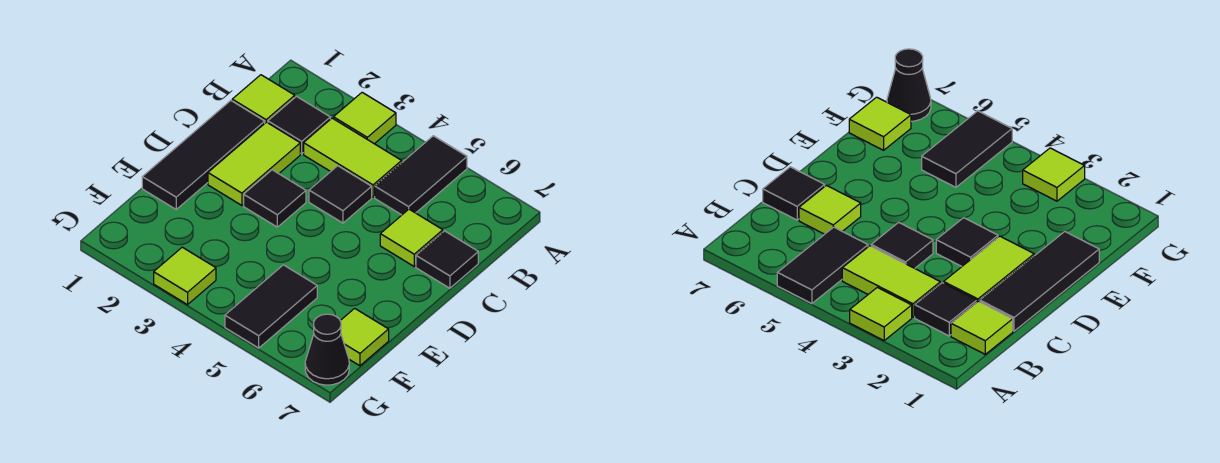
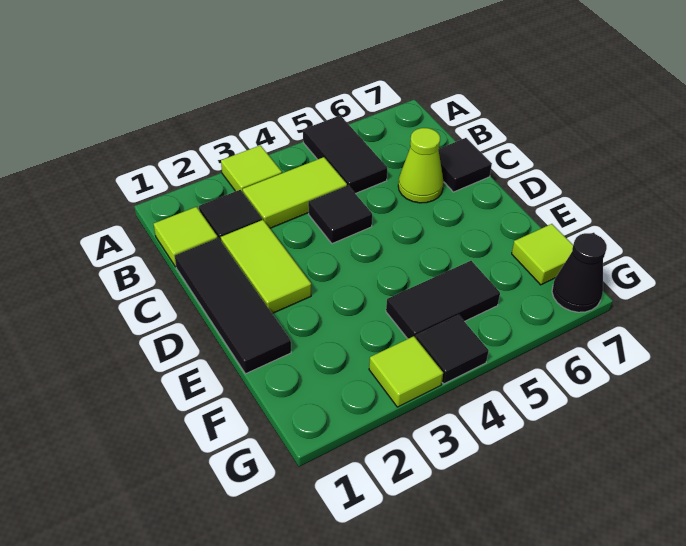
lime 1x1 tile [380,209,443,266] -> lime 1x1 cone [398,128,444,203]
black 1x1 tile [244,170,306,227] -> black 1x1 tile moved to [416,315,489,384]
black 1x2 tile [225,265,317,348] -> black 1x2 tile turned to [386,261,500,339]

